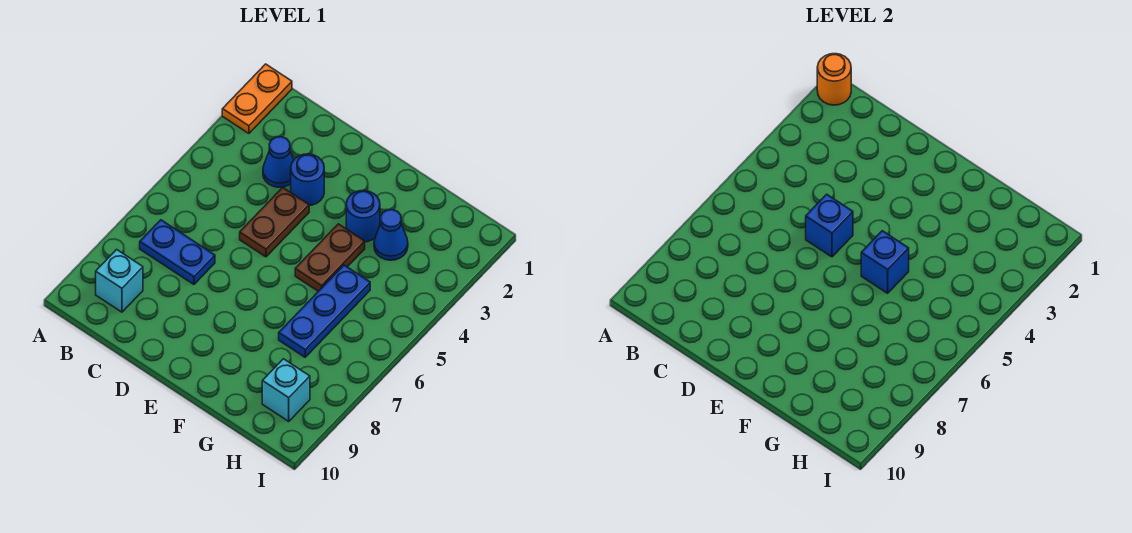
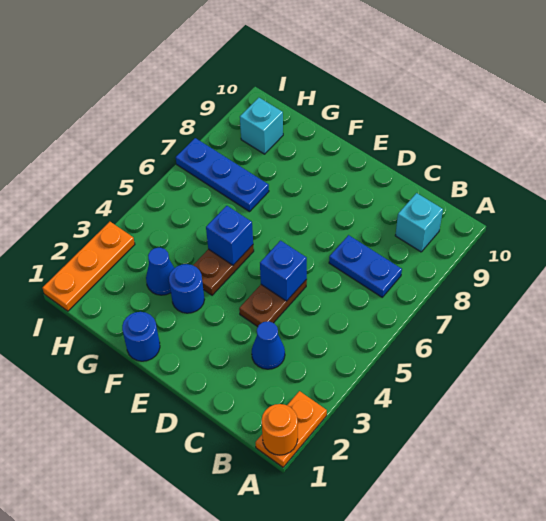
blue 1x1 round brick [291,154,324,205] -> blue 1x1 round brick moved to [122,312,160,361]
blue 1x3 plate [279,265,370,357] -> blue 1x3 plate turned to [176,138,269,212]
none -> orange 1x3 plate [42,222,135,311]

